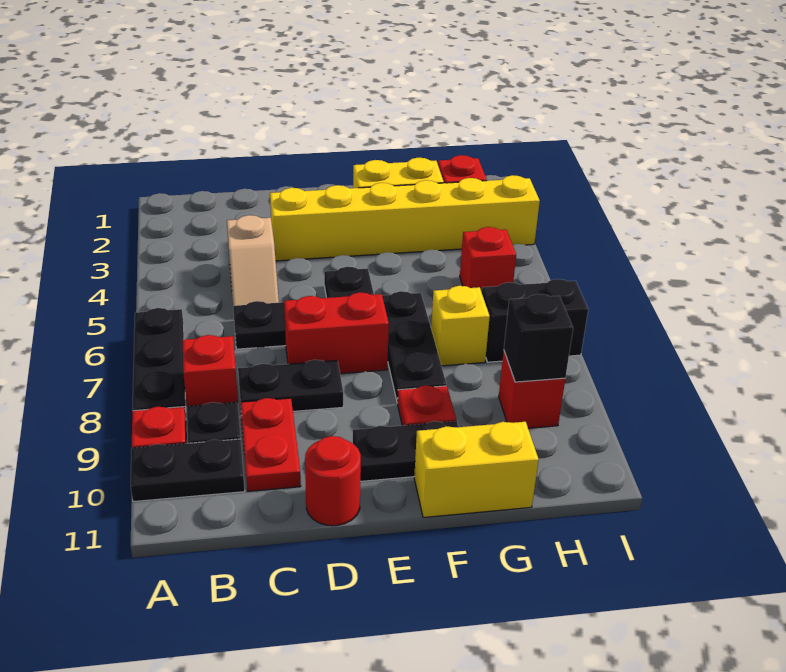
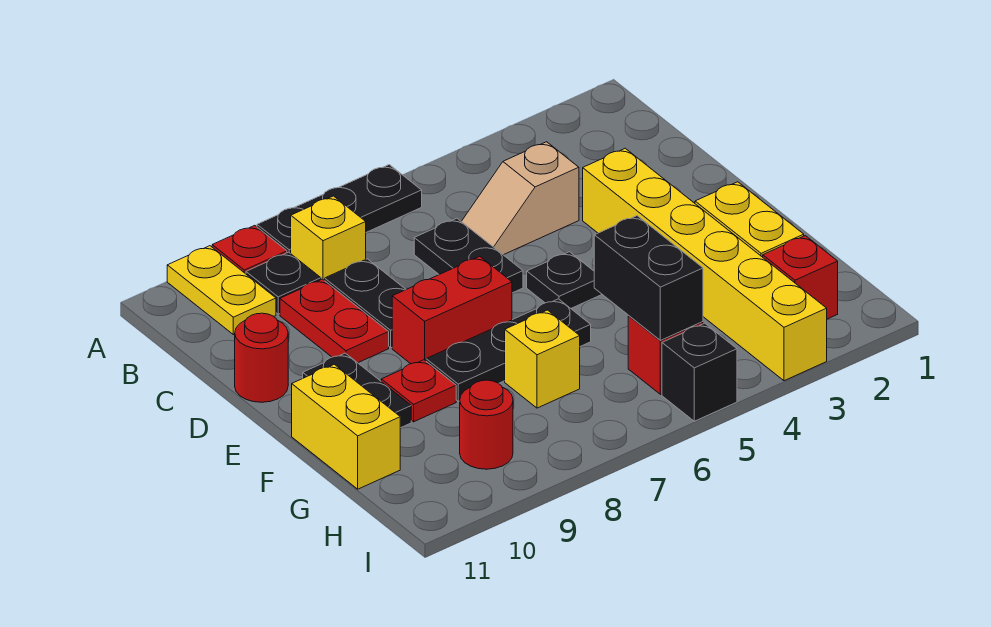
black 1x2 plate [131,439,245,502] -> yellow 1x2 plate [167,246,276,335]
red 1x1 brick [183,335,238,406] -> yellow 1x1 brick [291,196,366,281]
red 1x2 plate [241,398,301,491] -> red 1x2 plate turned to [280,279,389,363]
red 1x2 brick [284,292,389,374] -> red 1x2 brick turned to [392,256,512,364]
black 1x2 brick [482,279,588,362] -> black 1x2 brick moved to [594,216,703,341]
red 1x1 brick [499,352,565,428] -> red 1x1 round brick [460,380,513,469]
black 1x1 brick [504,294,573,382] -> black 1x1 brick moved to [662,323,737,421]

